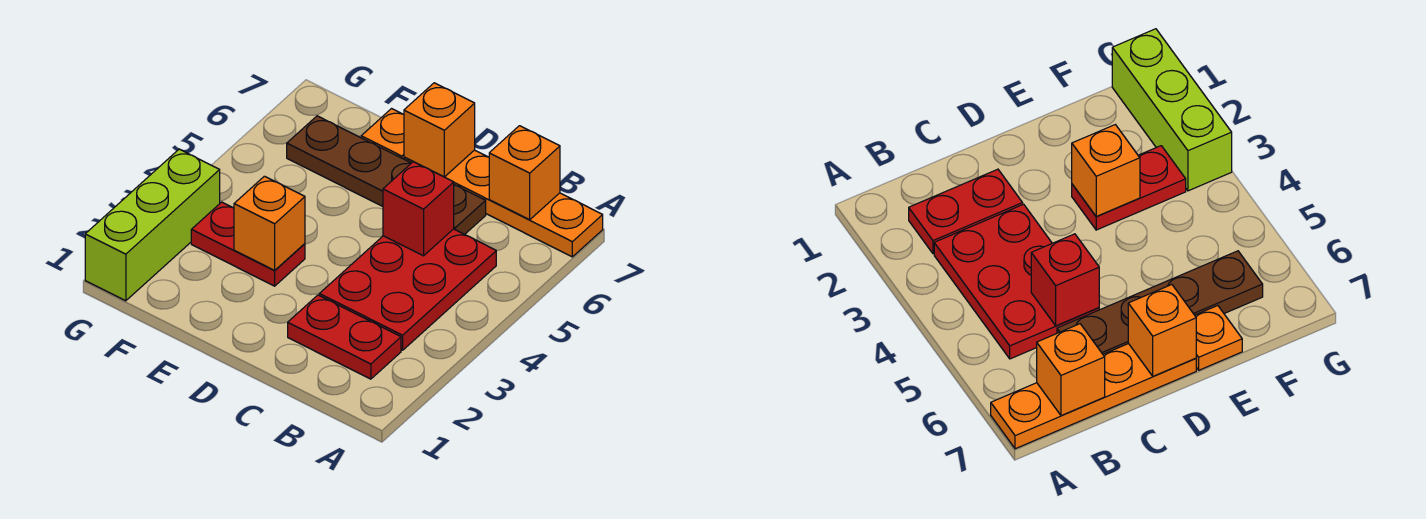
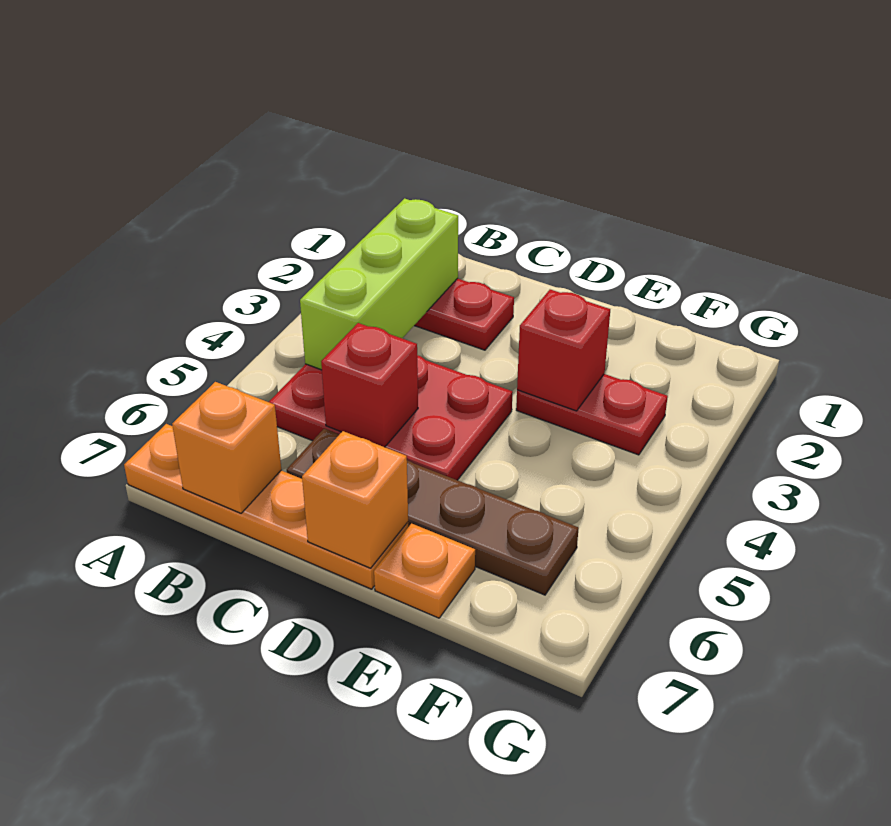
red 2x3 plate [319,229,496,350] -> red 2x3 plate turned to [269,355,513,480]
orange 1x1 brick [234,176,305,271] -> red 1x1 brick [517,290,610,411]
lime 1x3 brick [85,149,220,301] -> lime 1x3 brick moved to [300,198,458,370]

